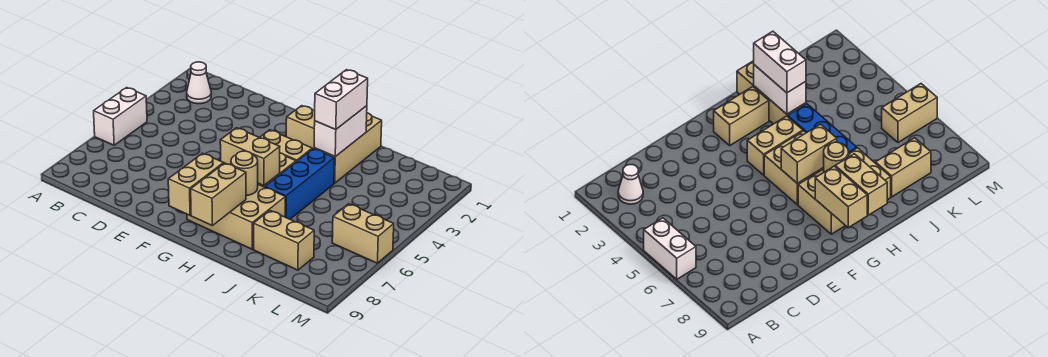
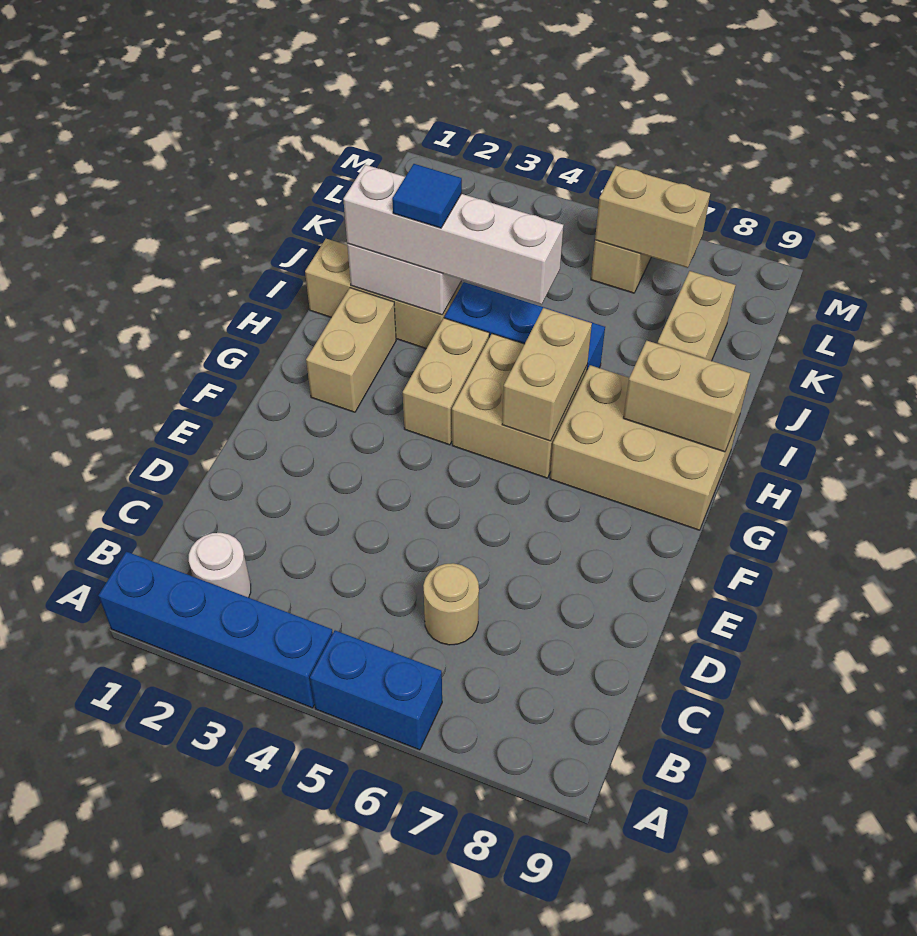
none -> blue 1x4 brick [98,552,333,708]
white 1x2 brick [94,88,147,145] -> blue 1x2 brick [310,630,442,750]
white 1x1 cone [187,62,211,104] -> white 1x1 round brick [189,533,251,598]
tan 2x3 brick [187,185,285,249] -> tan 2x3 brick turned to [550,365,740,530]
tan 1x2 brick [168,153,224,215] -> tan 1x2 brick moved to [595,166,710,268]
tan 1x1 round brick [231,151,258,196] -> tan 1x1 round brick moved to [423,563,479,645]
white 1x2 brick [315,70,368,130] -> white 1x4 brick [343,165,563,305]
none -> blue 1x1 tile [392,164,462,228]

